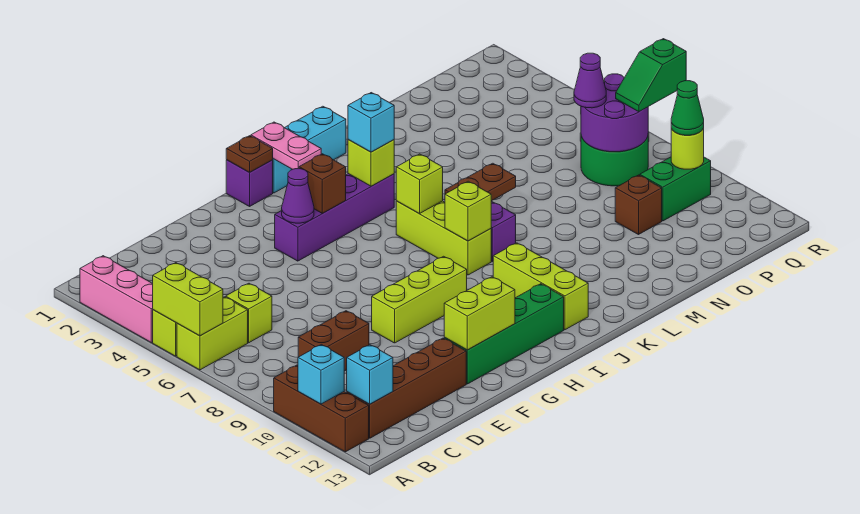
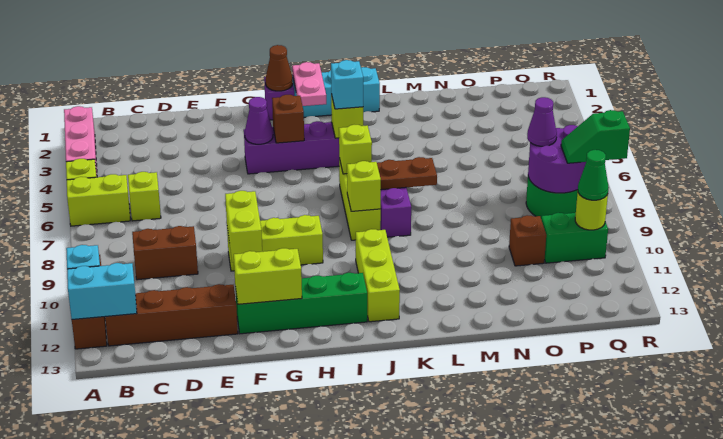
lime 1x2 brick [153,263,223,336] -> lime 1x2 brick moved to [225,191,262,262]
cyan 1x1 brick [347,345,393,404] -> cyan 1x2 brick [67,263,137,319]
brown 1x1 plate [226,136,273,172] -> brown 1x1 cone [265,45,293,91]

